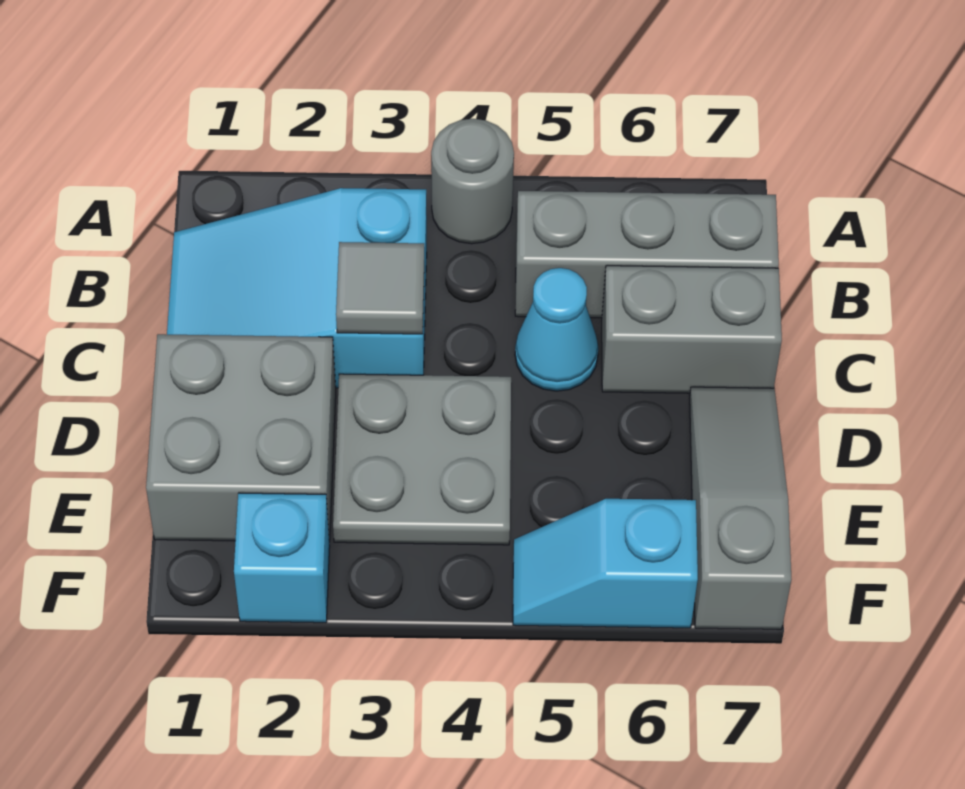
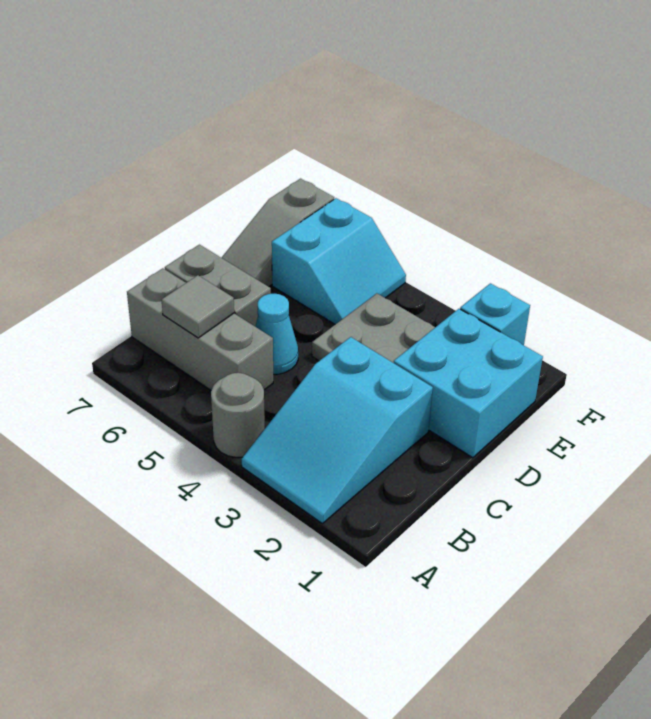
cyan 2x3 slope [167,188,427,388] -> cyan 2x3 slope turned to [242,337,433,524]
grey 1x1 tile [336,242,424,334] -> grey 1x1 tile moved to [162,275,234,338]
grey 2x2 brick [146,334,336,542] -> cyan 2x2 brick [394,309,543,458]
cyan 1x2 slope [513,499,698,628] -> cyan 2x2 slope [272,198,406,324]

